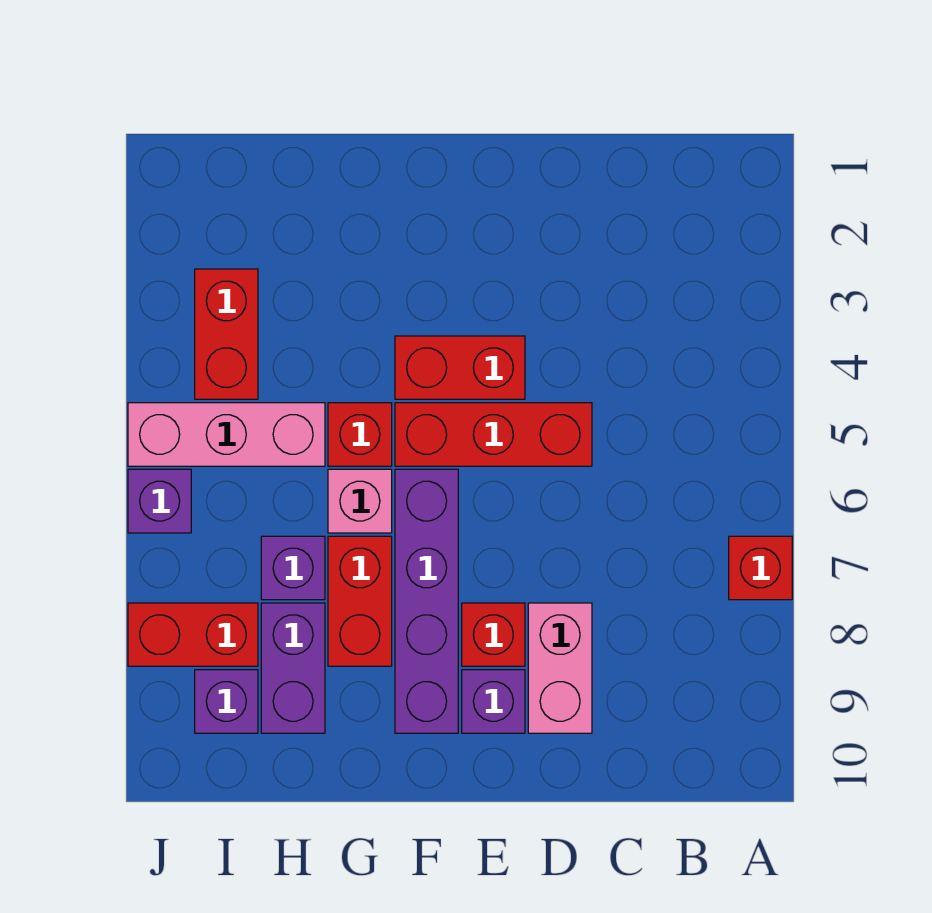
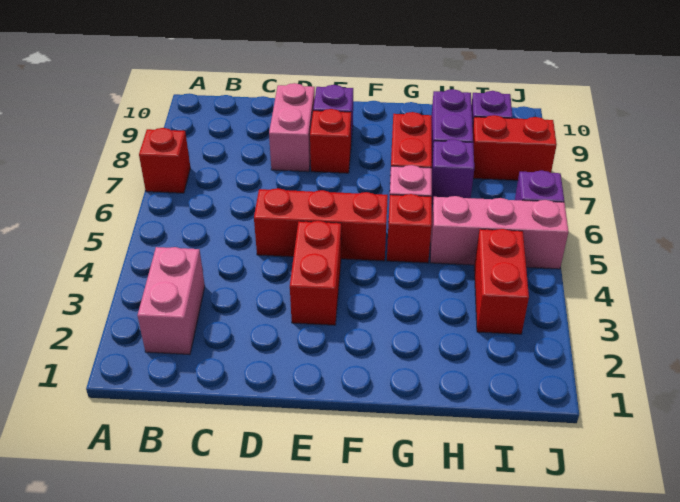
none -> pink 1x2 brick [138,247,205,354]
red 1x2 brick [395,336,525,399] -> red 1x2 brick turned to [290,221,341,325]
purple 1x4 brick [395,469,458,733] -> none

